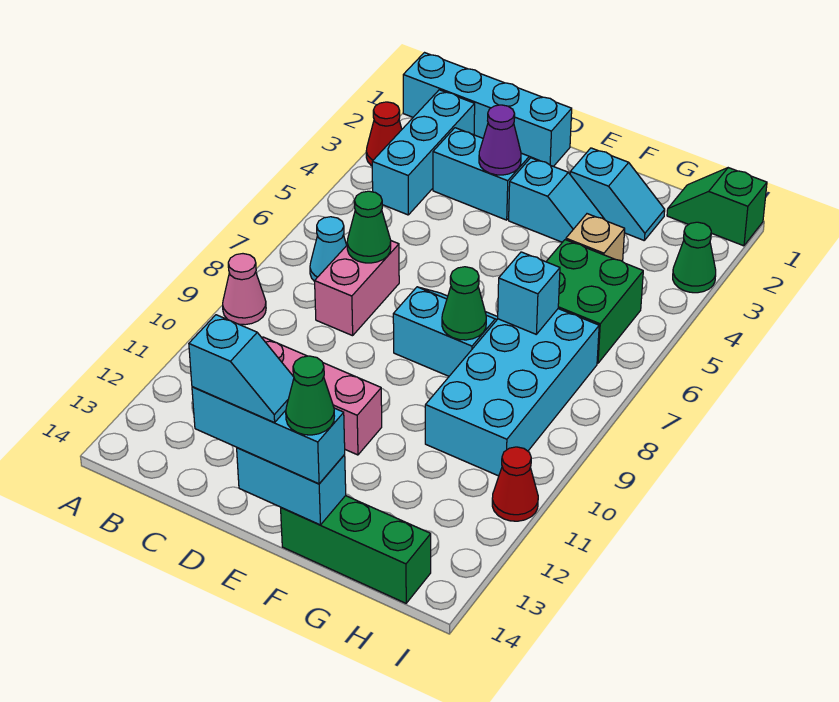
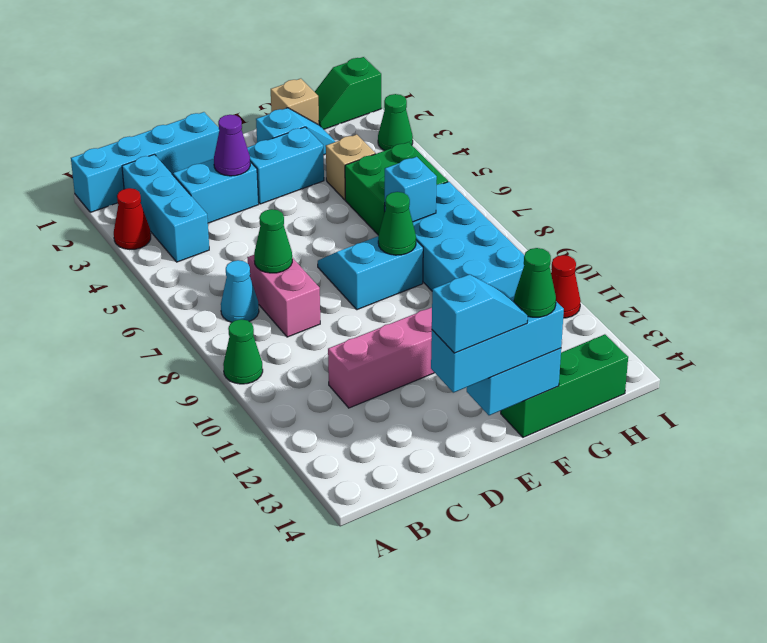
pink 1x1 cone [223,254,266,325] -> green 1x1 cone [223,319,263,384]
cyan 1x2 slope [509,158,605,242] -> cyan 1x2 brick [247,127,324,204]
none -> tan 1x1 brick [271,79,319,125]

